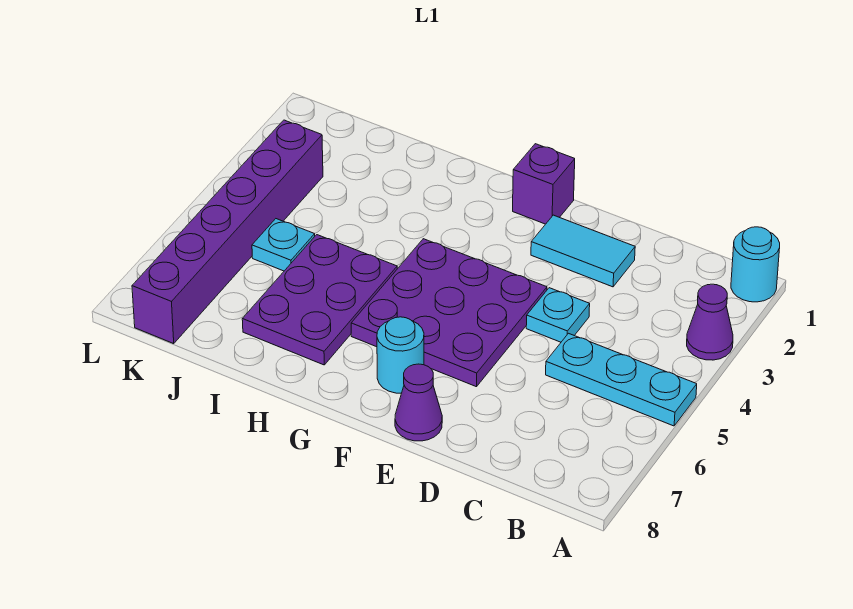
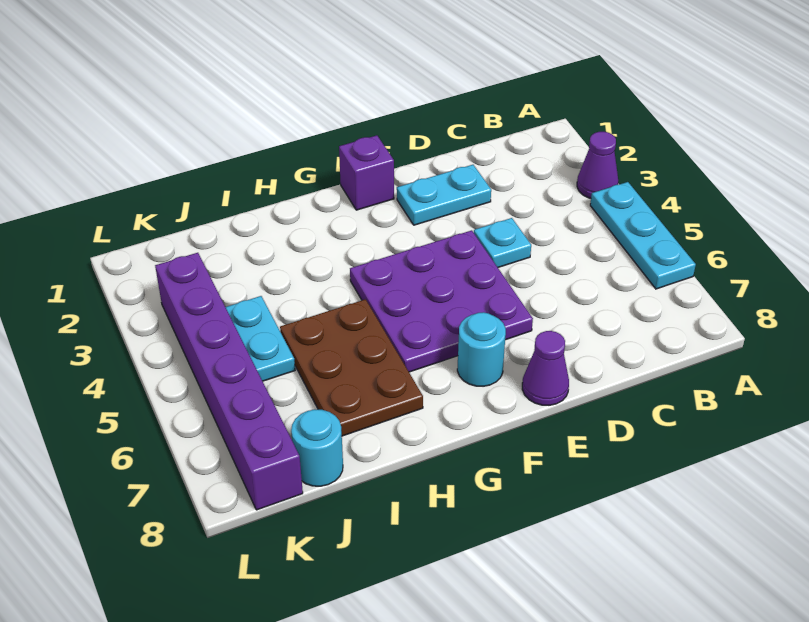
cyan 1x1 round brick [731,227,780,302] -> cyan 1x1 round brick moved to [291,409,343,486]
cyan 1x3 plate [546,333,697,426] -> cyan 1x3 plate turned to [590,182,696,289]
cyan 1x2 tile [531,215,635,287] -> cyan 1x2 plate [397,165,491,225]
purple 2x3 plate [242,235,397,365] -> brown 2x3 plate [280,299,423,436]
cyan 1x1 plate [252,219,315,271] -> cyan 1x2 plate [226,296,295,381]

